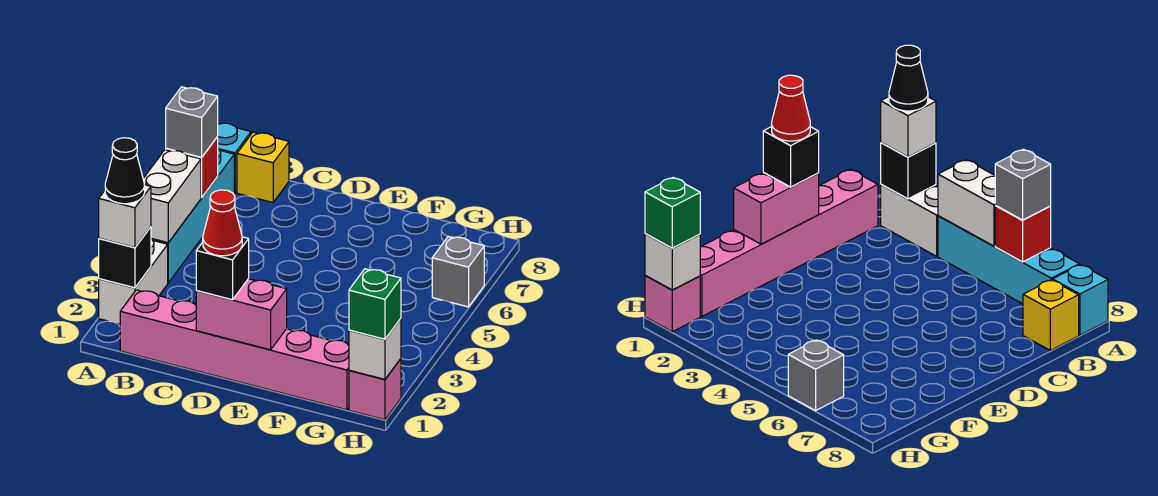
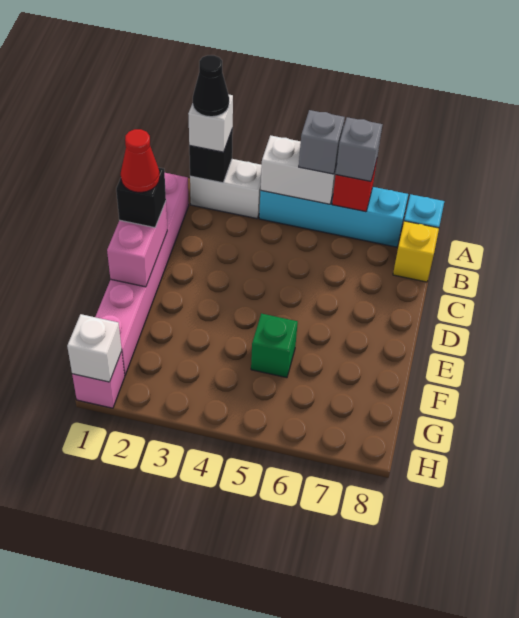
green 1x1 brick [349,269,401,339] -> green 1x1 brick moved to [251,313,298,378]
grey 1x1 brick [432,236,484,307] -> grey 1x1 brick moved to [299,110,345,174]

